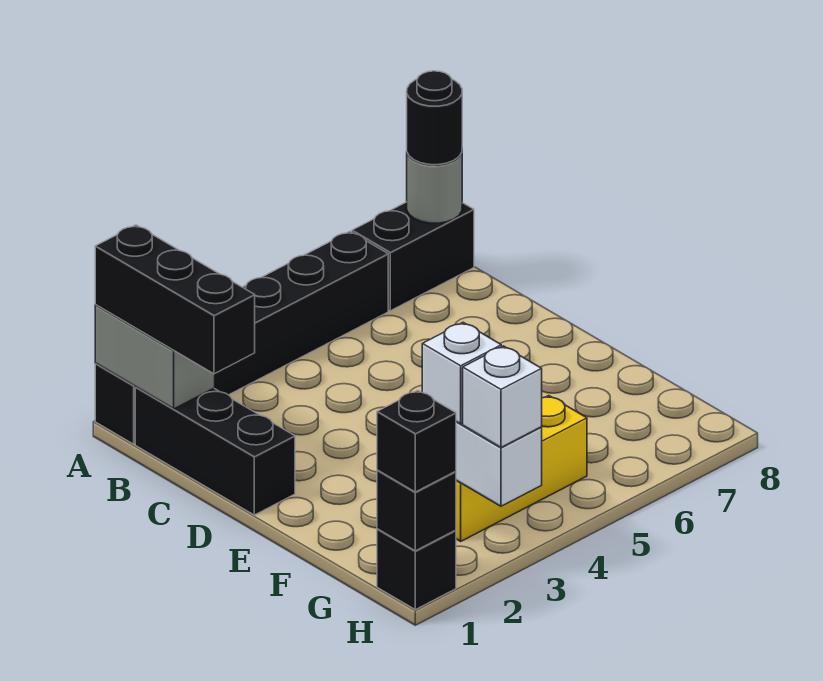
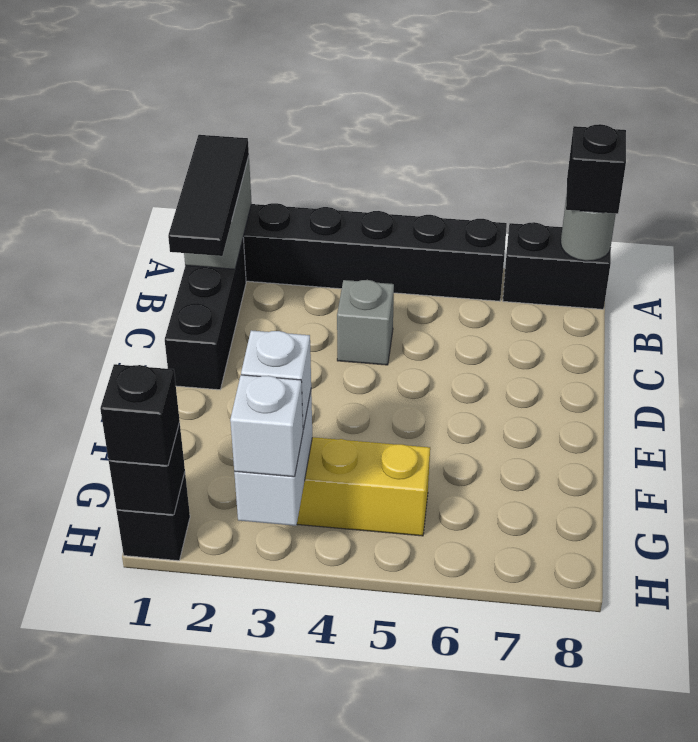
black 1x3 brick [95,225,255,374] -> black 1x3 tile [168,135,249,256]
black 1x1 round brick [407,71,462,165] -> black 1x1 brick [566,124,626,214]
none -> grey 1x1 brick [337,280,394,365]

